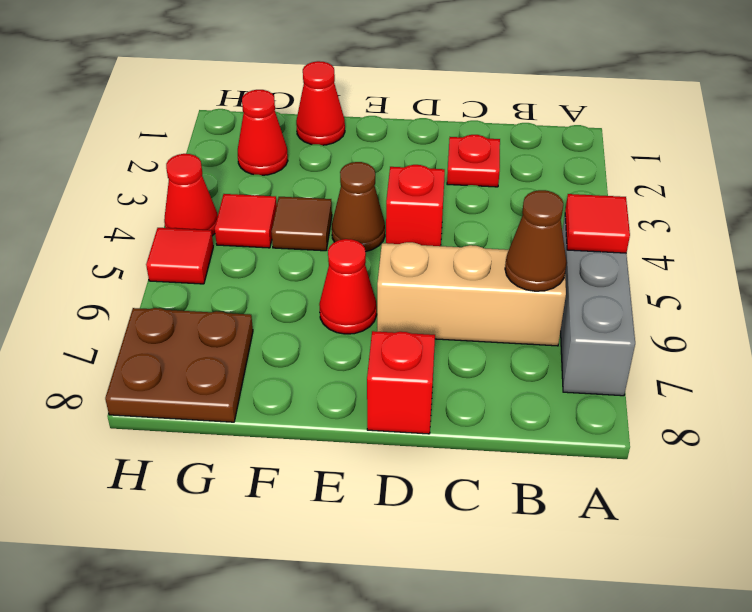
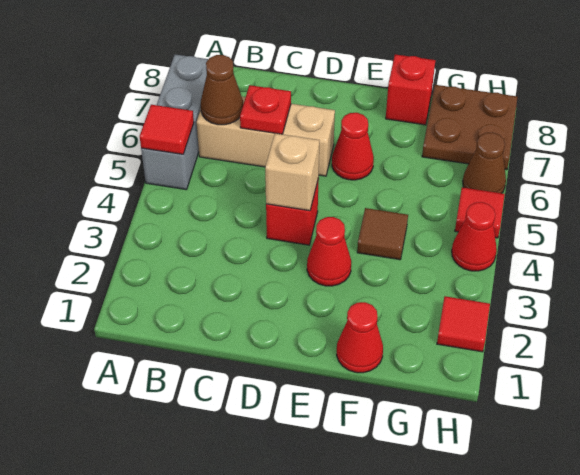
red 1x1 plate [447,135,500,187] -> red 1x1 plate moved to [240,85,291,134]
none -> tan 1x1 brick [265,133,320,211]
red 1x1 brick [367,331,435,434] -> red 1x1 brick moved to [386,54,435,125]
brown 1x1 cone [332,162,385,252] -> brown 1x1 cone moved to [463,133,506,193]
red 1x1 cone [238,90,288,175] -> red 1x1 cone moved to [307,217,351,286]
red 1x1 tile [215,194,277,248] -> red 1x1 tile moved to [437,296,490,352]

